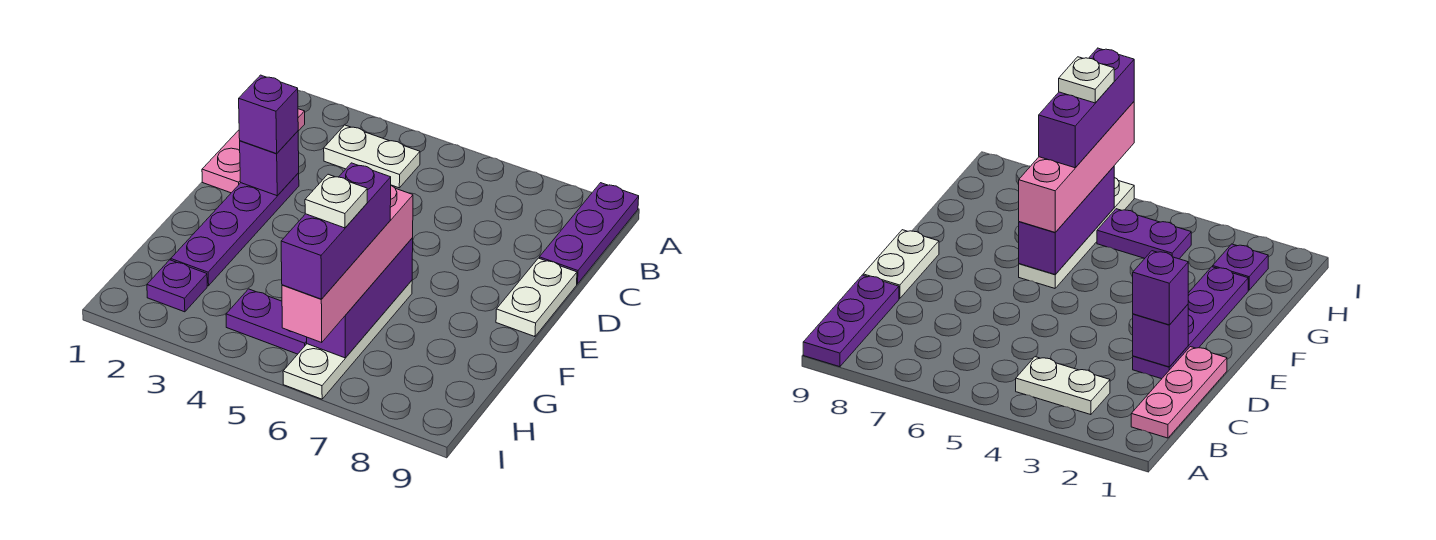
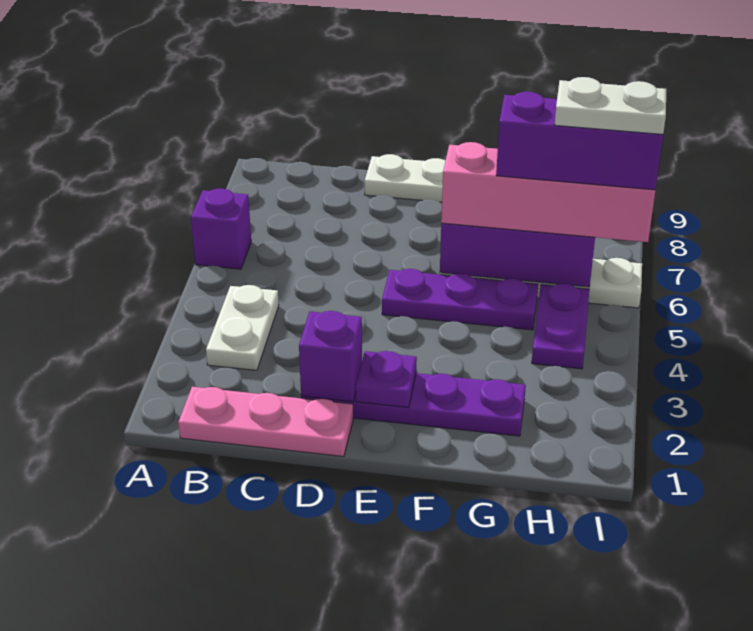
purple 1x3 plate [539,183,639,284] -> purple 1x3 plate moved to [382,269,538,330]
purple 1x1 brick [239,75,298,154] -> purple 1x1 brick moved to [191,188,251,269]
purple 1x1 plate [147,260,207,312] -> purple 1x1 plate moved to [356,351,417,408]
white 1x1 plate [305,174,367,228] -> white 1x2 plate [555,77,666,134]

